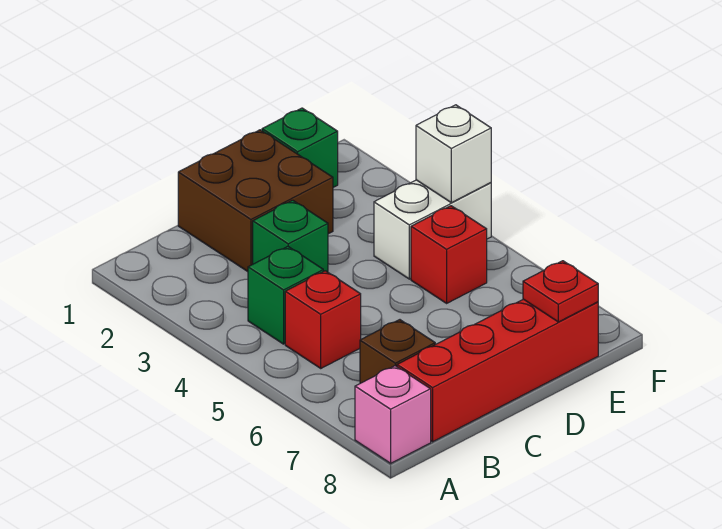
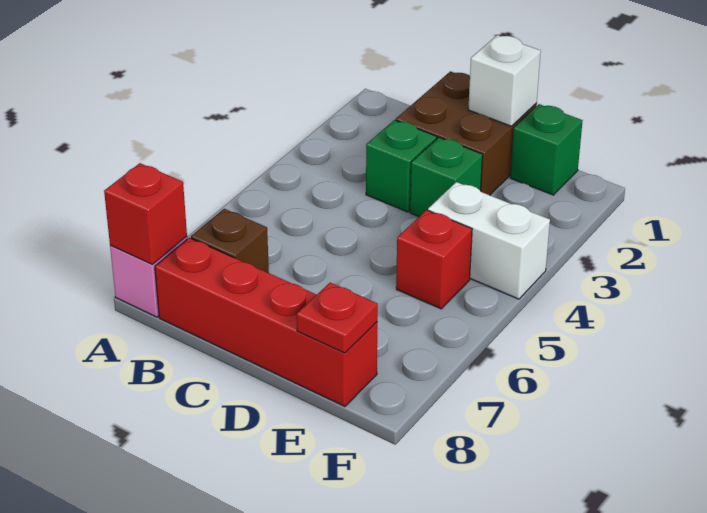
green 1x1 brick [248,246,323,344] -> green 1x1 brick moved to [410,137,483,217]
red 1x1 brick [285,271,361,368] -> red 1x1 brick moved to [104,163,187,265]
white 1x1 brick [416,105,491,203] -> white 1x1 brick moved to [468,35,541,126]

